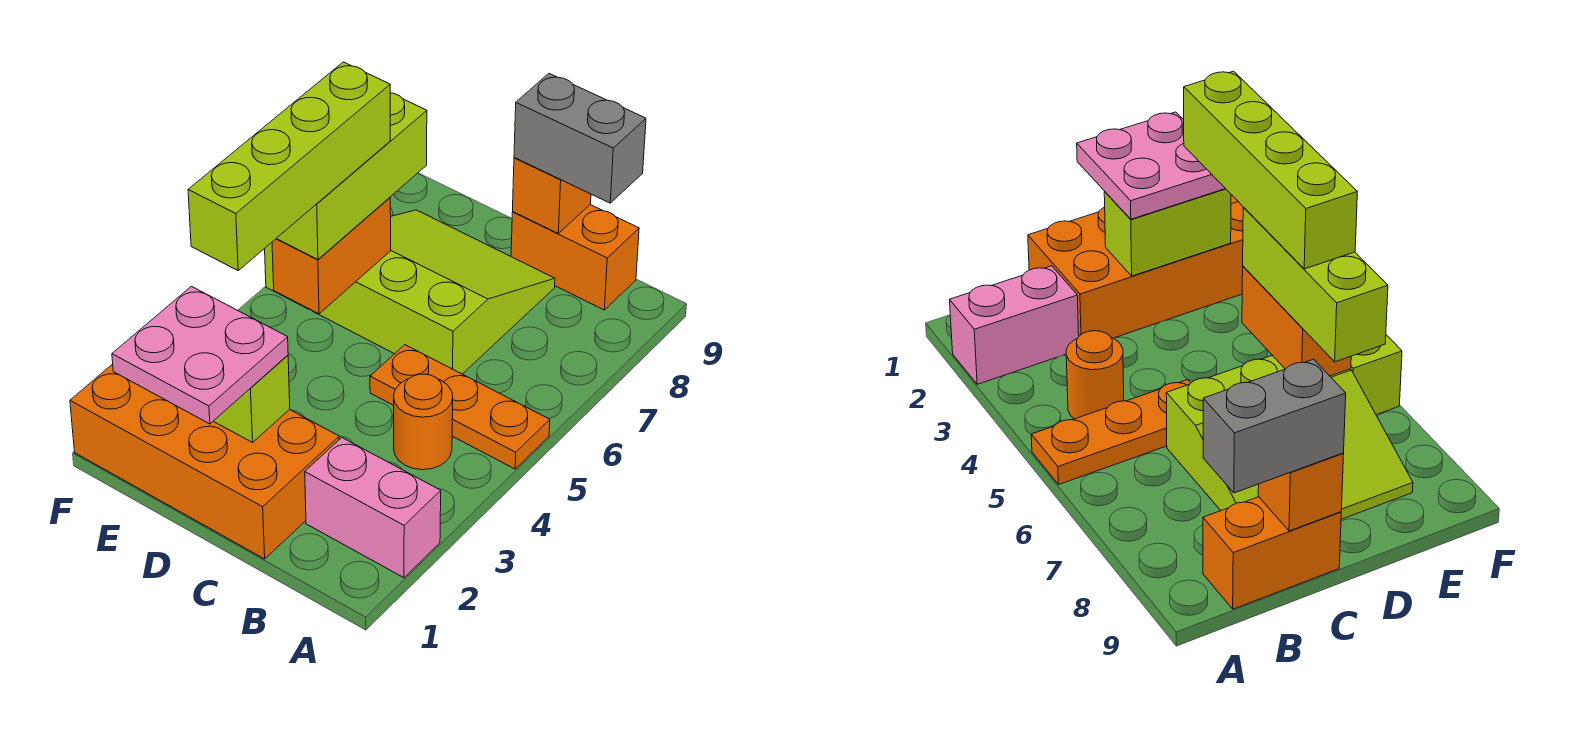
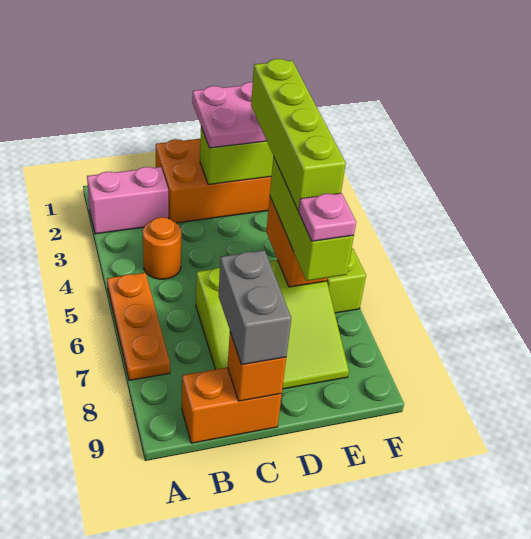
orange 1x3 plate [370,345,550,469] -> orange 1x3 plate turned to [107,273,170,380]
grey 1x2 brick [514,74,646,203] -> grey 1x2 brick turned to [219,250,291,365]
none -> pink 1x1 plate [299,193,356,241]

